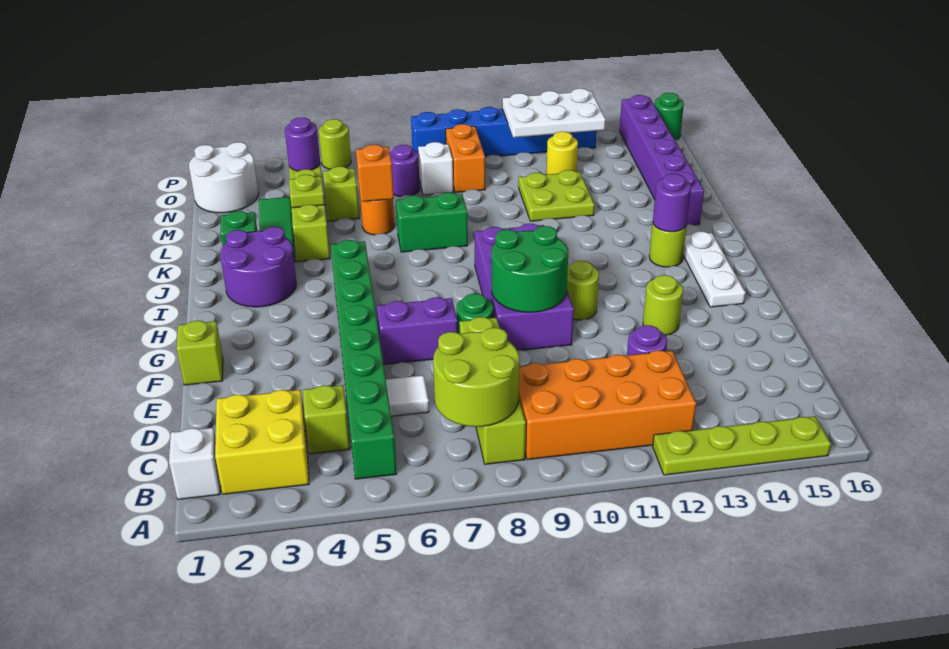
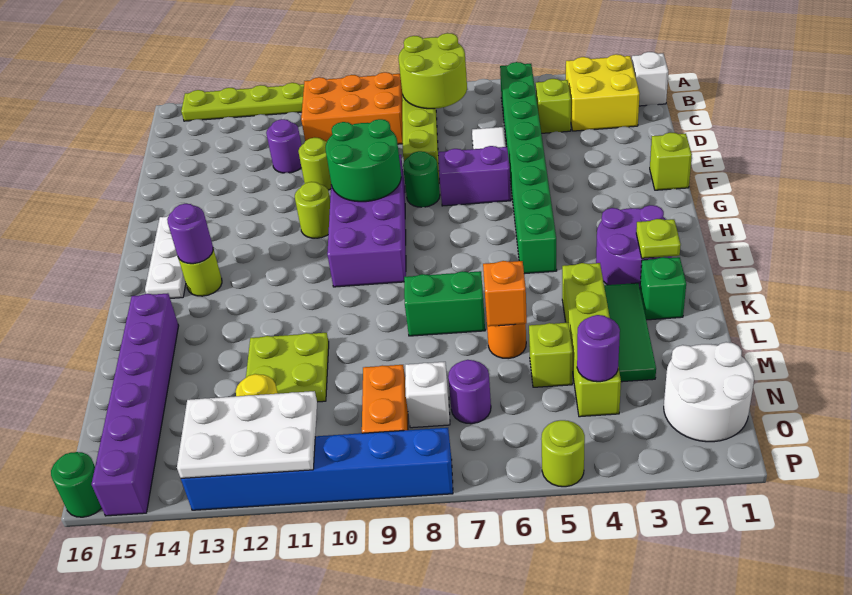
orange 2x4 brick [519,350,696,460] -> orange 2x3 brick [301,72,403,144]
lime 1x1 round brick [643,275,683,335] -> lime 1x1 round brick moved to [298,138,331,190]
lime 1x1 plate [289,175,325,208] -> lime 1x1 plate moved to [636,219,681,258]

